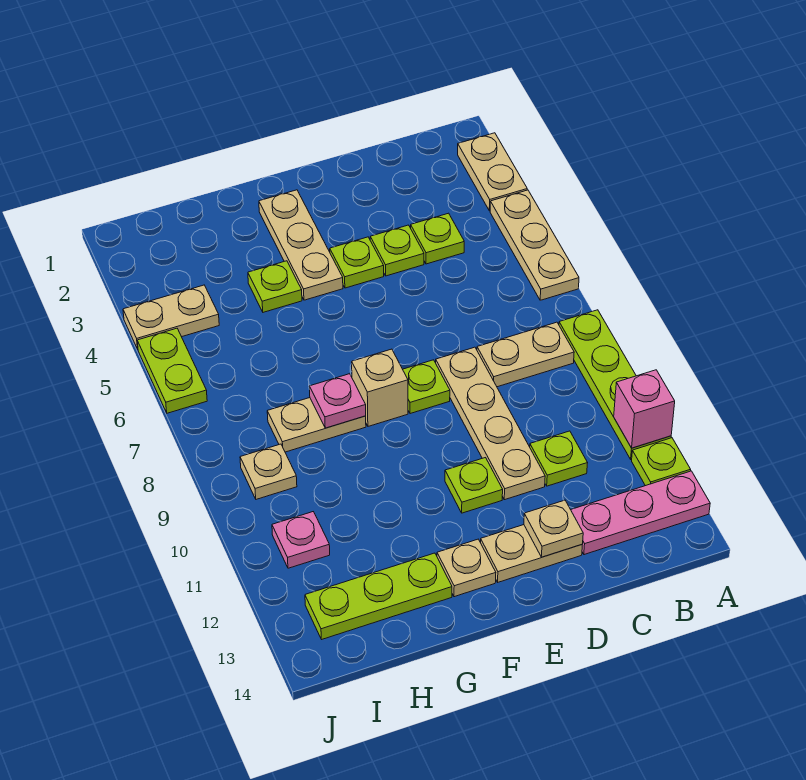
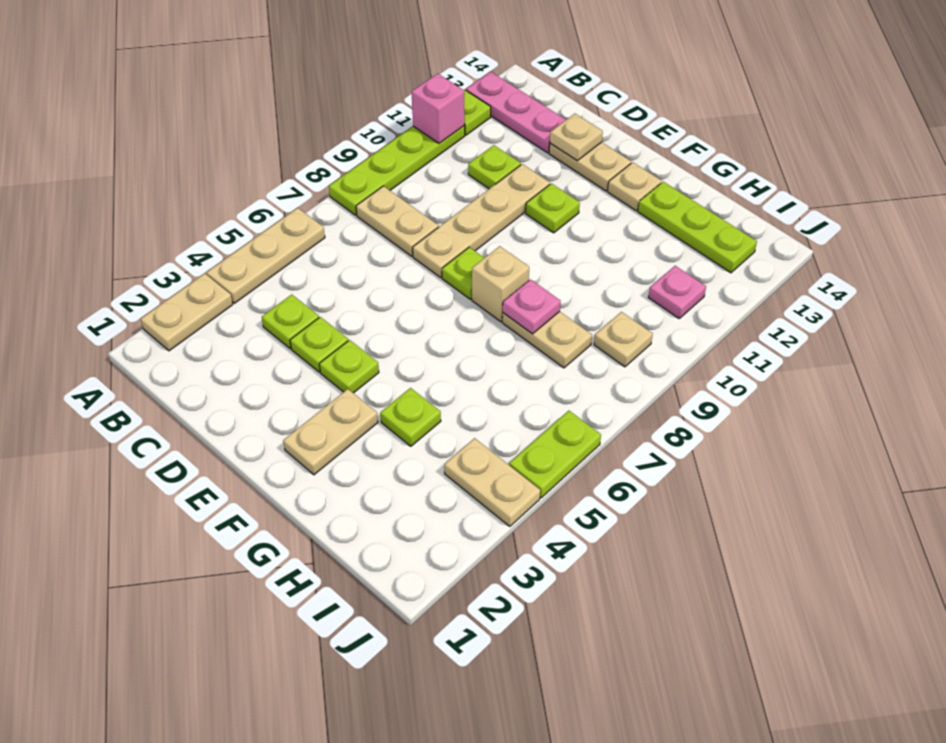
tan 1x3 plate [259,190,343,300] -> tan 1x2 plate [283,389,378,475]

